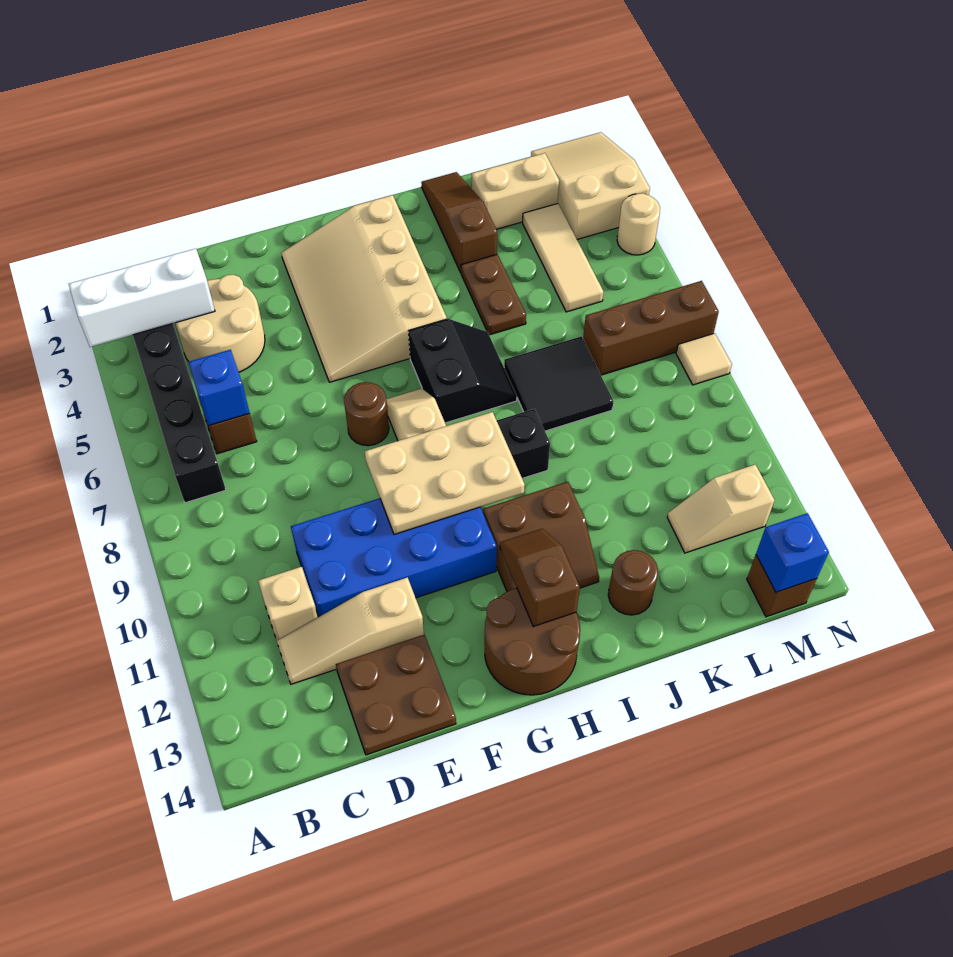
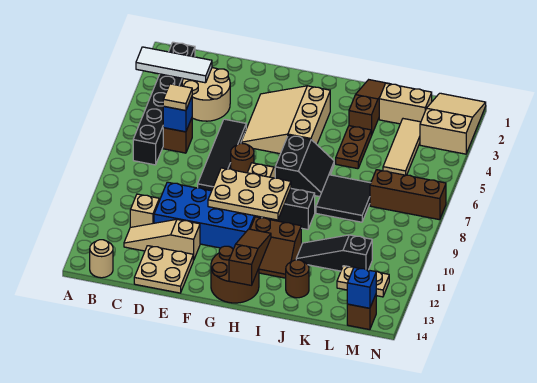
white 1x3 brick [69,249,215,347] -> white 1x3 tile [136,47,212,83]
brown 2x2 plate [336,635,456,755] -> tan 2x2 plate [134,246,193,293]
none -> black 1x4 tile [198,119,246,191]
tan 3x4 slope [281,195,447,382] -> tan 3x3 slope [241,86,330,154]
brown 1x2 slope [499,529,580,627] -> brown 1x3 slope [229,229,271,285]
none -> black 1x3 slope [296,235,372,271]
tan 1x2 slope [667,465,775,553] -> tan 1x2 plate [337,266,389,297]
tan 1x1 round brick [617,193,660,255] -> tan 1x1 round brick moved to [90,240,113,278]
tan 1x1 tile [676,333,732,385] -> tan 1x1 tile moved to [163,84,192,111]

